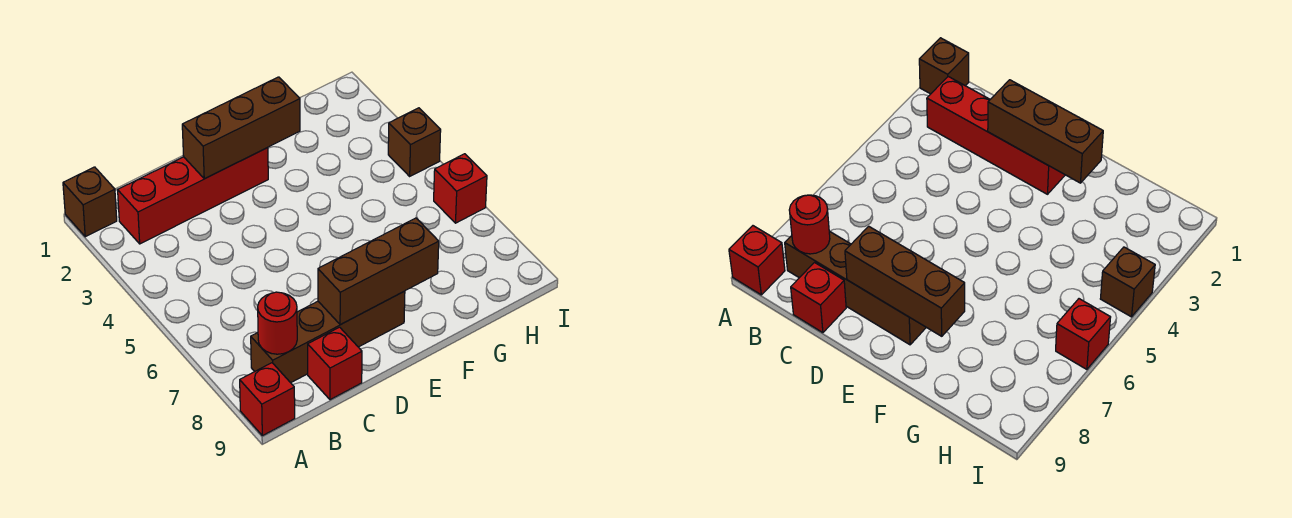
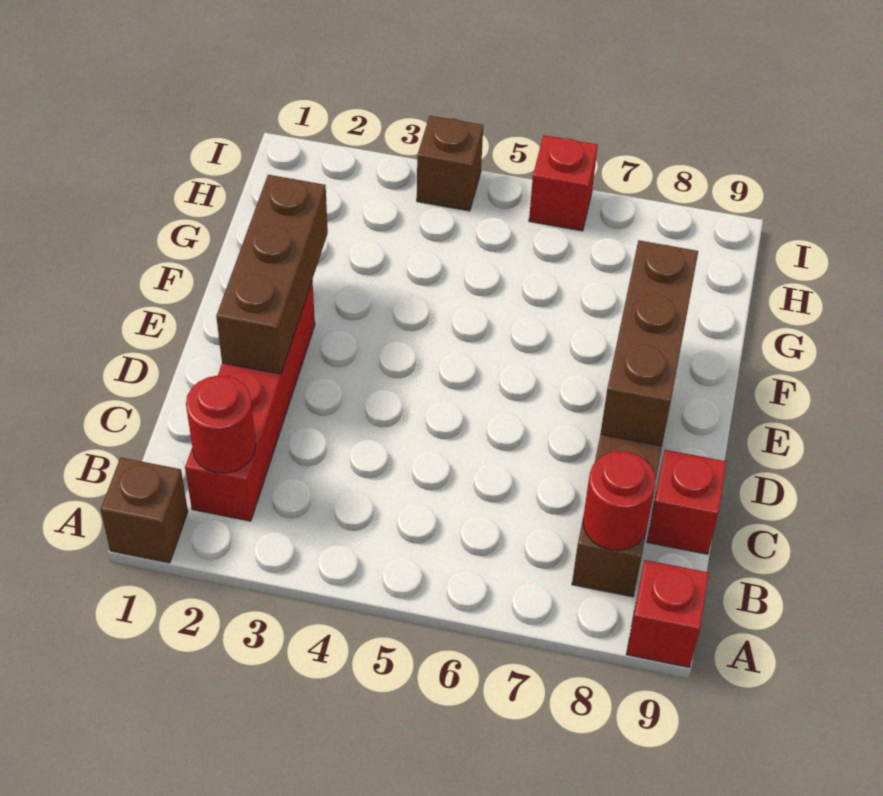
none -> red 1x1 round brick [186,376,256,473]

